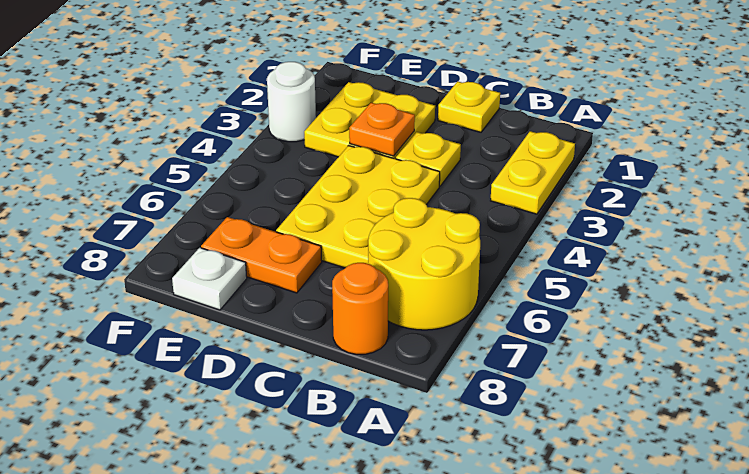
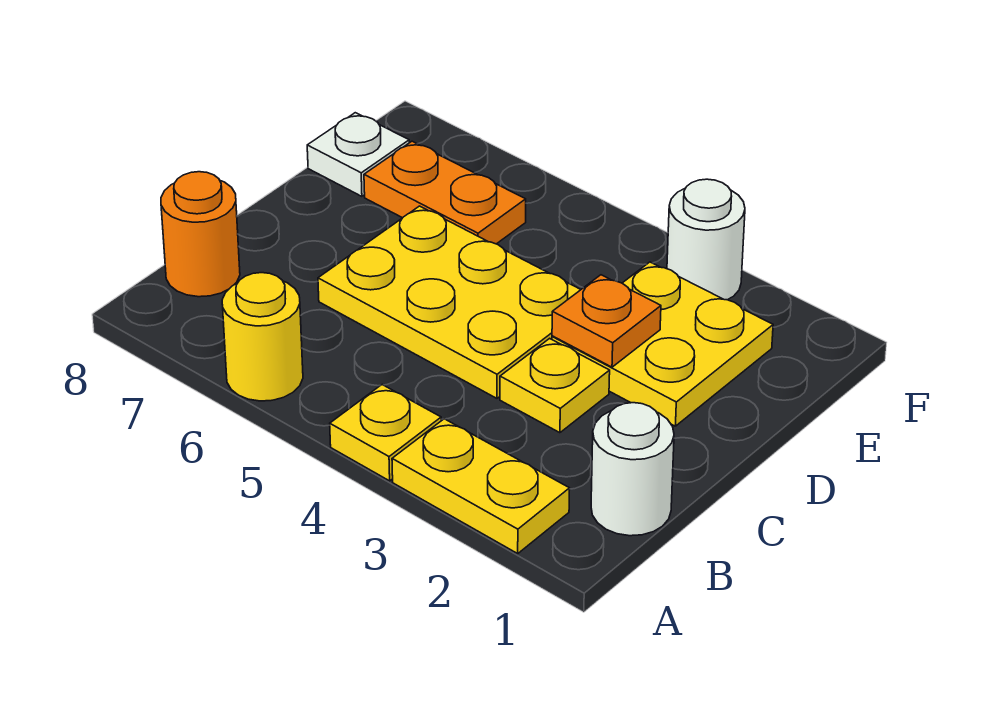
yellow 2x2 round brick [368,198,480,330] -> yellow 1x1 round brick [222,273,303,401]
none -> white 1x1 round brick [591,403,674,536]
yellow 1x1 plate [438,81,500,132] -> yellow 1x1 plate moved to [330,385,441,481]
orange 1x2 plate [201,217,322,293] -> orange 1x2 plate turned to [364,141,526,244]

